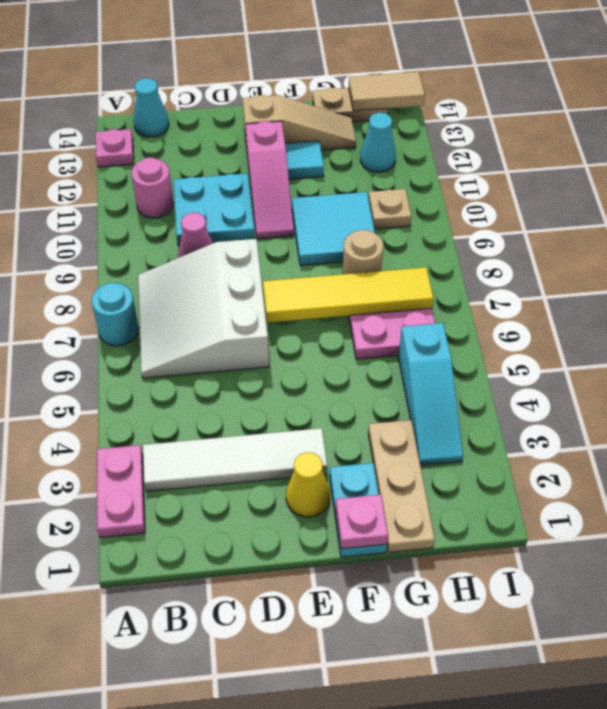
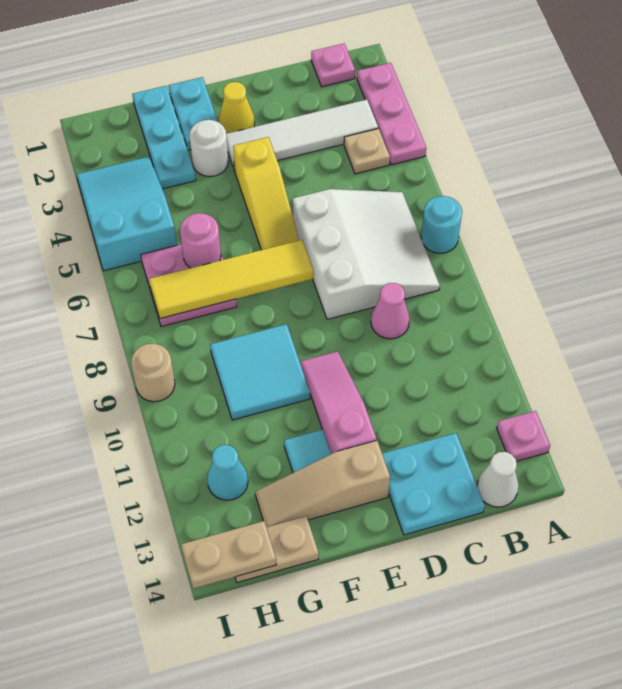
pink 1x2 plate [97,445,145,538] -> pink 1x3 plate [357,63,426,165]
pink 1x1 round brick [131,157,173,218] -> pink 1x1 round brick moved to [180,213,221,268]
cyan 1x1 cone [134,78,169,137] -> white 1x1 cone [477,452,519,507]
cyan 2x2 plate [173,173,255,245] -> cyan 2x2 plate moved to [382,433,485,535]
none -> yellow 1x3 slope [233,137,299,250]
pink 1x1 plate [336,495,388,549] -> pink 1x1 plate moved to [311,43,355,87]
none -> white 1x1 round brick [189,120,228,177]
tan 1x3 plate [368,420,435,552] -> cyan 1x3 plate [132,86,196,189]
tan 1x1 round brick [343,230,383,274] -> tan 1x1 round brick moved to [131,343,175,402]
cyan 1x3 slope [398,323,463,465] -> cyan 2x3 slope [76,157,177,271]
tan 1x1 plate [368,189,411,229] -> tan 1x1 plate moved to [344,129,390,174]
tan 1x2 tile [349,72,425,111] -> tan 1x2 plate [181,521,276,589]

